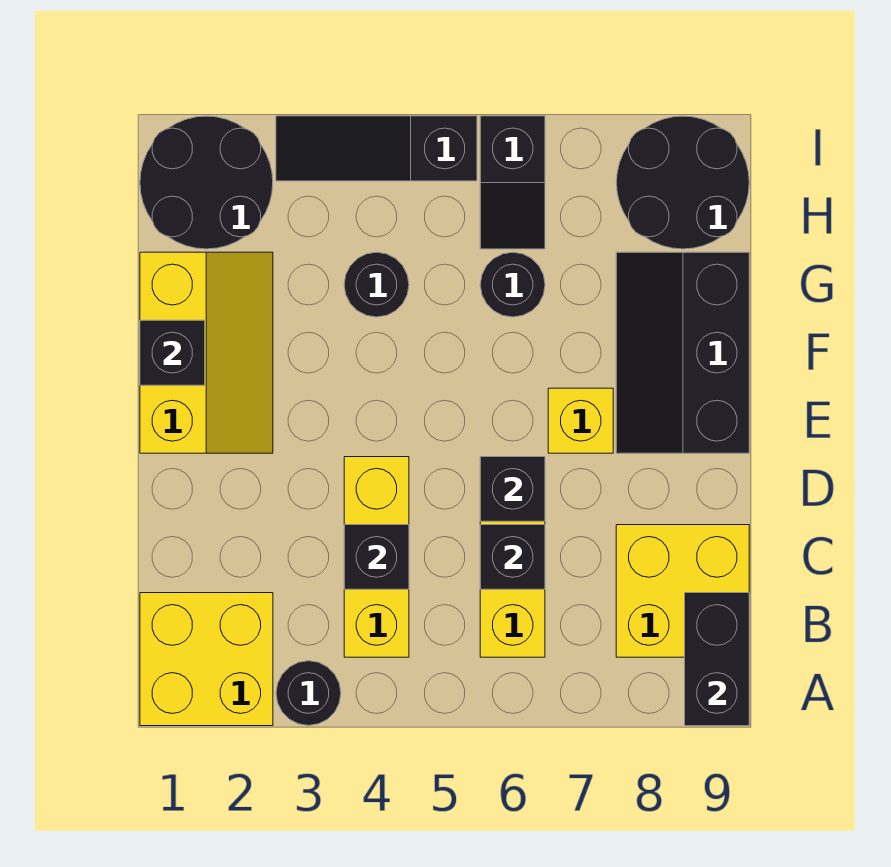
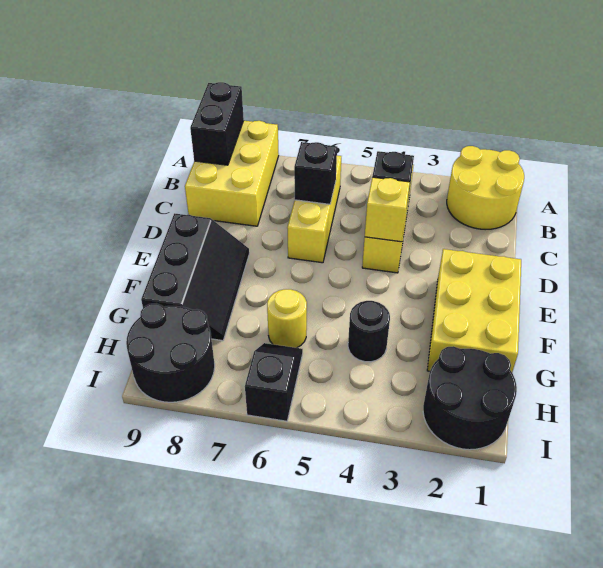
yellow 2x2 brick [140,593,273,726] -> yellow 2x2 round brick [447,146,524,230]
black 1x1 round brick [276,661,341,725] -> none
yellow 2x2 brick [616,525,749,657] -> yellow 2x3 brick [185,121,279,226]
black 1x1 brick [480,457,545,521] -> none
yellow 2x3 slope [140,252,273,453] -> yellow 2x3 brick [427,249,521,372]
yellow 1x1 brick [548,388,613,453] -> yellow 1x1 brick moved to [365,177,410,242]
black 1x1 brick [140,320,205,385] -> none
black 1x1 round brick [480,252,545,317] -> yellow 1x1 round brick [267,289,307,348]
black 1x3 slope [276,116,477,181] -> none

